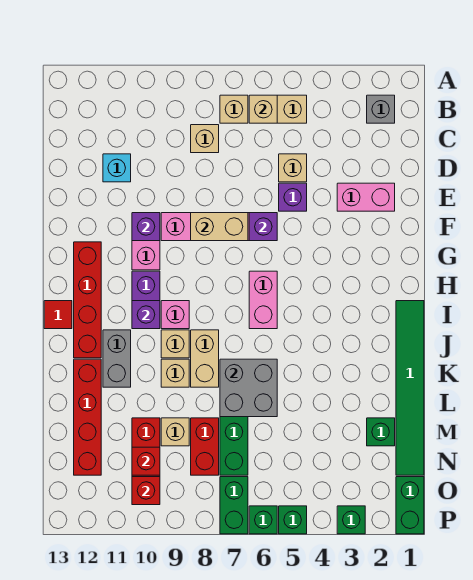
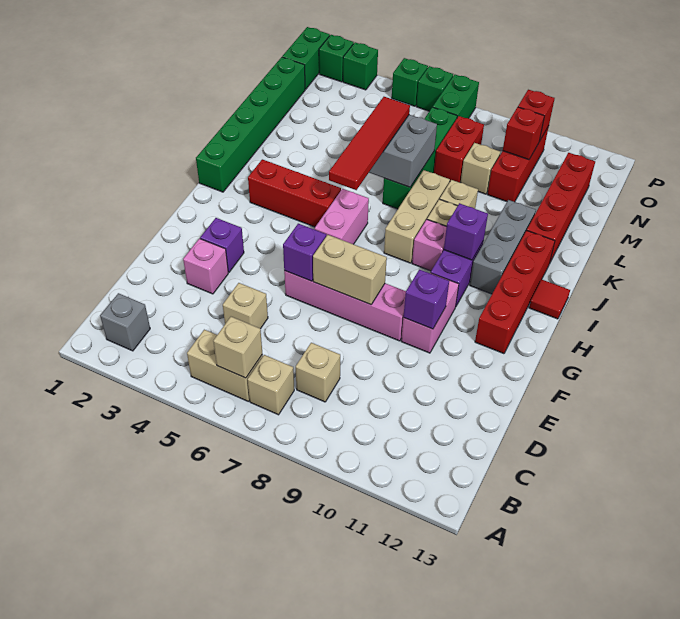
cyan 1x1 brick [103,154,131,182] -> none
pink 1x2 brick [337,183,395,211] -> pink 1x1 brick [183,239,228,294]
purple 1x1 brick [279,183,307,211] -> purple 1x1 brick moved to [200,218,244,272]
green 1x6 tile [396,301,424,475] -> green 1x6 brick [196,57,305,192]
none -> red 1x3 brick [248,159,341,227]
none -> red 1x4 tile [329,97,410,190]
tan 1x2 brick [191,330,219,387] -> tan 1x3 brick [384,170,450,263]
grey 1x2 brick [103,330,131,387] -> grey 1x3 brick [470,200,536,294]
green 1x1 brick [367,418,395,446] -> green 1x1 brick moved to [319,35,354,82]

